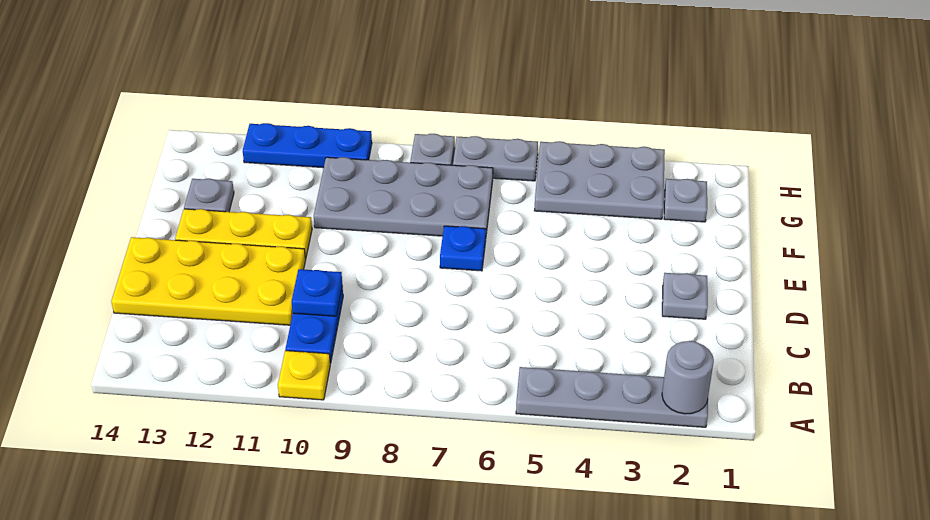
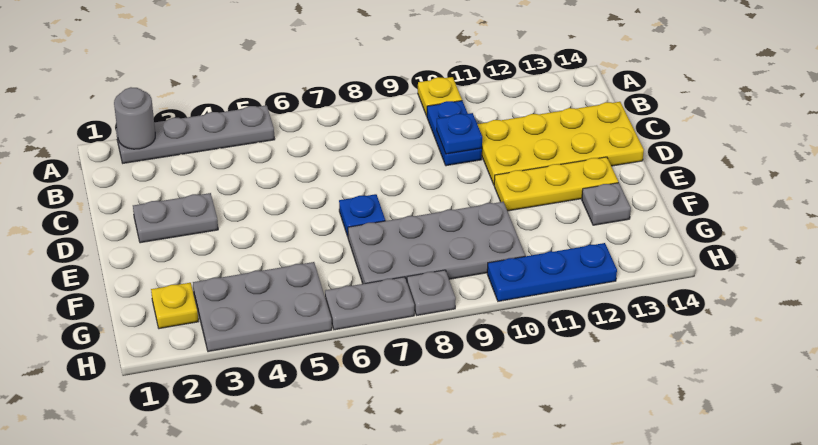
grey 1x1 plate [662,273,708,319] -> grey 1x2 plate [133,193,218,243]
grey 1x1 plate [664,179,707,222] -> yellow 1x1 plate [151,283,198,329]

